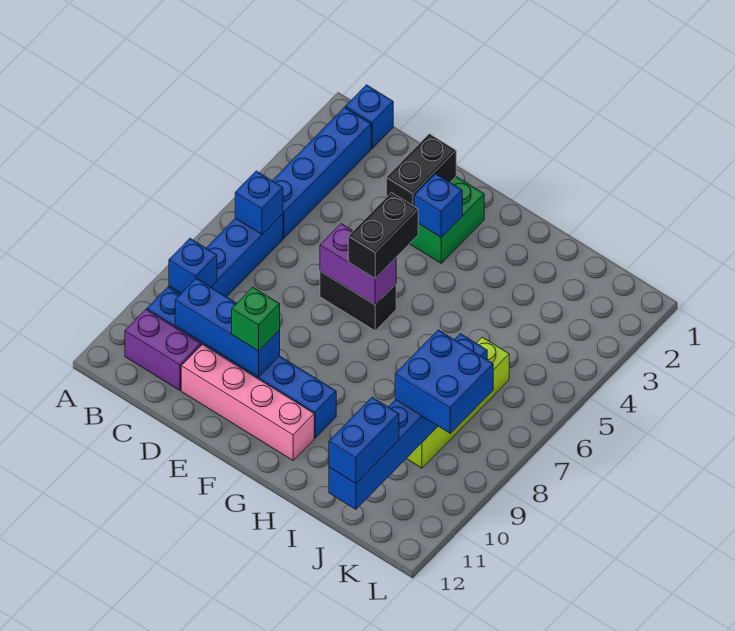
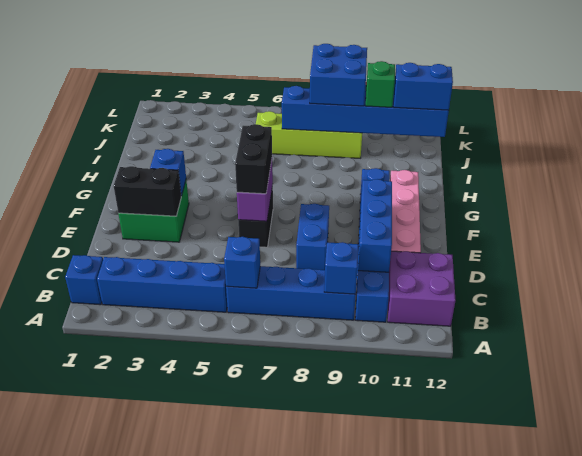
purple 1x2 brick [125,310,201,390] -> purple 2x2 brick [388,251,456,326]
none -> blue 1x2 brick [296,204,329,270]
green 1x1 brick [232,287,280,351] -> green 1x1 brick moved to [366,61,395,107]
black 1x2 brick [348,193,418,278] -> black 1x2 brick turned to [235,124,272,194]

